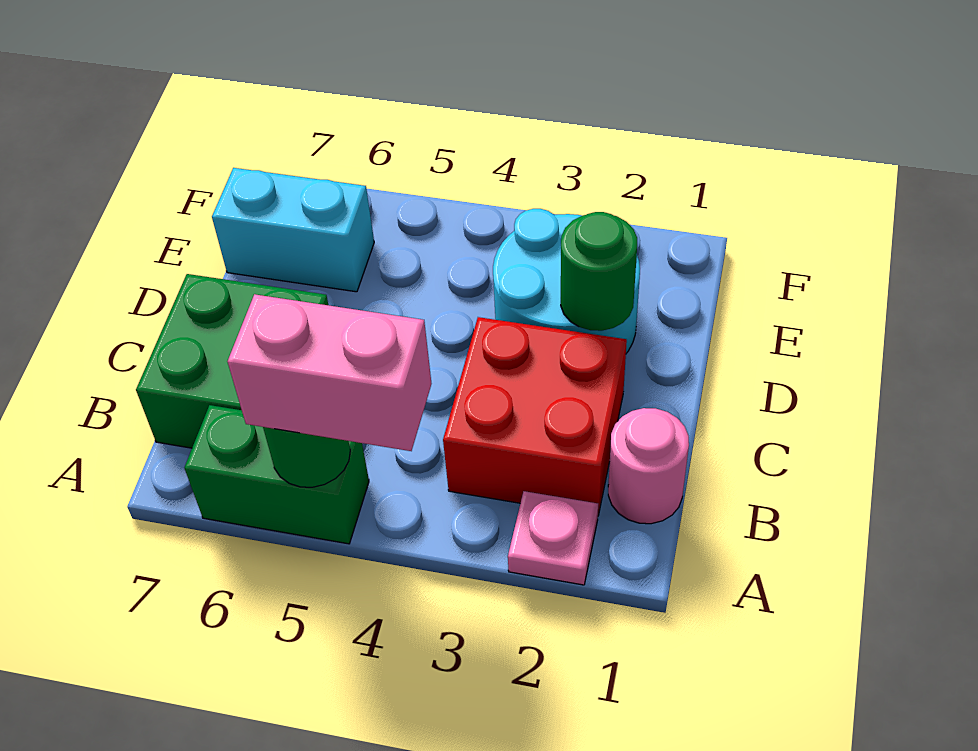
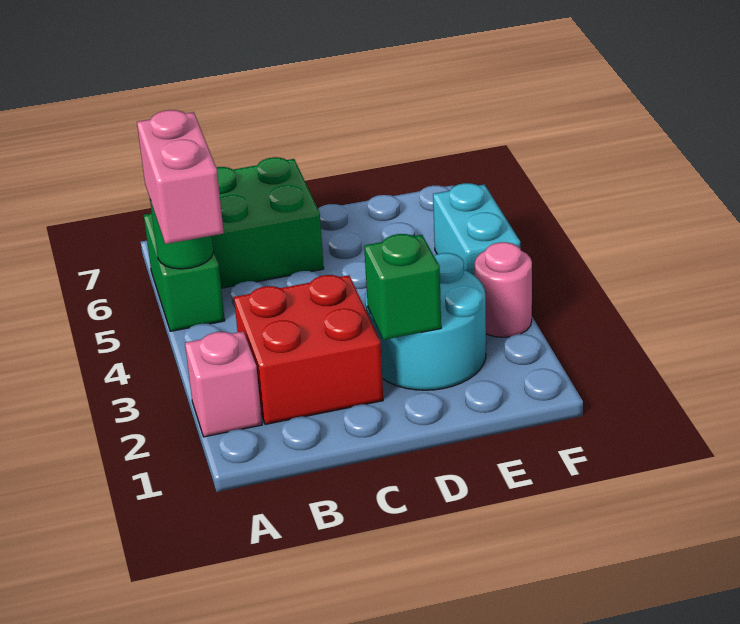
pink 1x1 plate [508,491,598,585] -> pink 1x1 brick [185,331,262,437]
pink 1x1 round brick [608,408,689,524] -> pink 1x1 round brick moved to [475,242,532,337]
green 1x1 round brick [561,212,637,331] -> green 1x1 brick [364,234,441,340]
cyan 1x2 brick [212,168,374,292] -> cyan 1x2 brick moved to [433,183,520,276]

